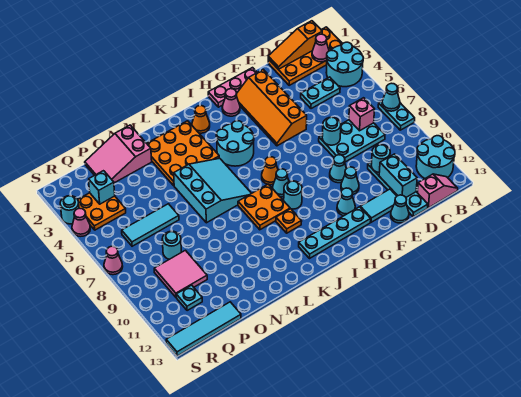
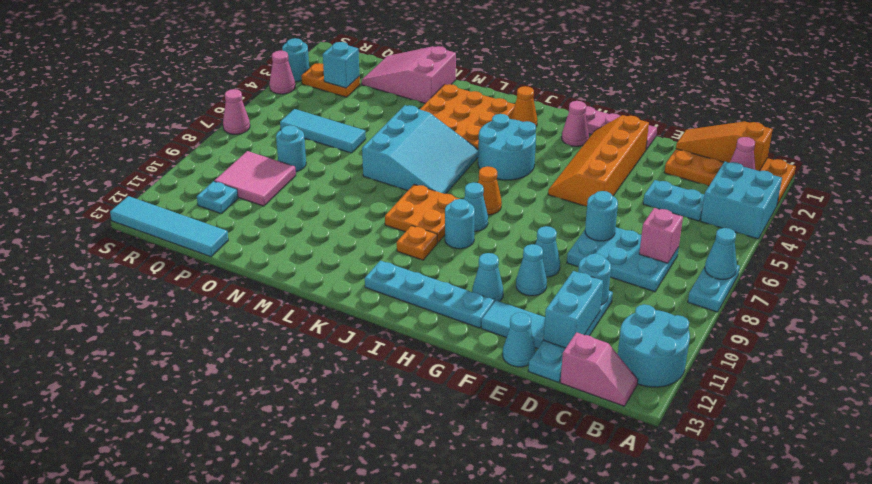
cyan 2x2 round brick [326,42,363,87] -> cyan 2x2 brick [701,162,782,239]
orange 2x2 plate [78,193,126,230] -> orange 1x2 plate [301,63,360,97]

